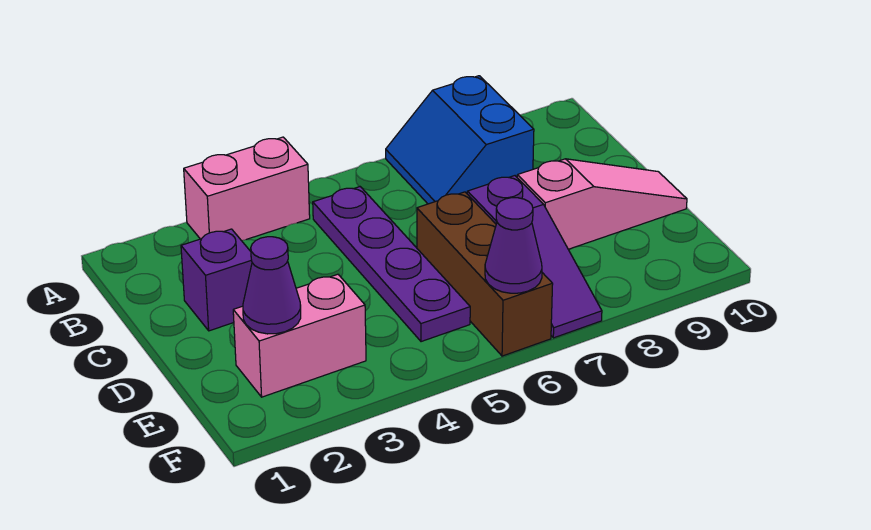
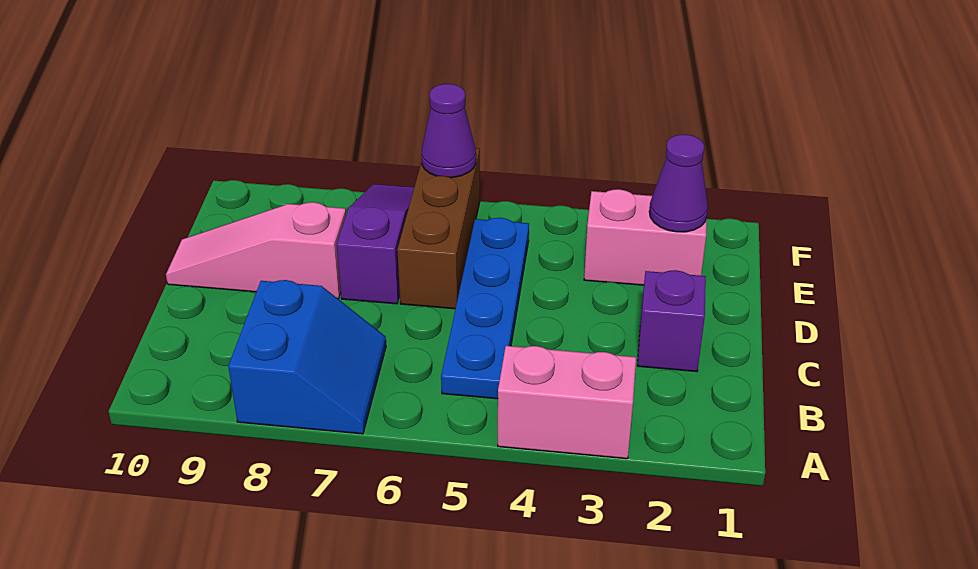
purple 1x4 plate [313,187,470,342] -> blue 1x4 plate [441,218,529,399]

